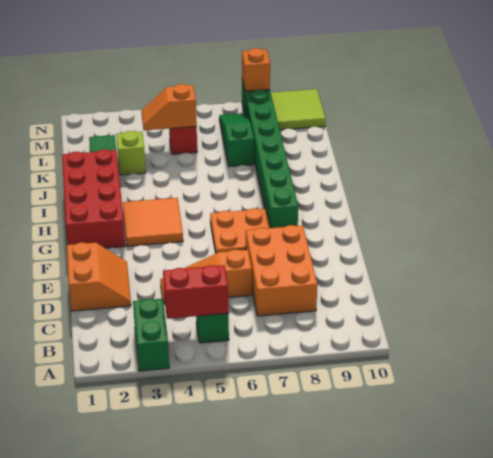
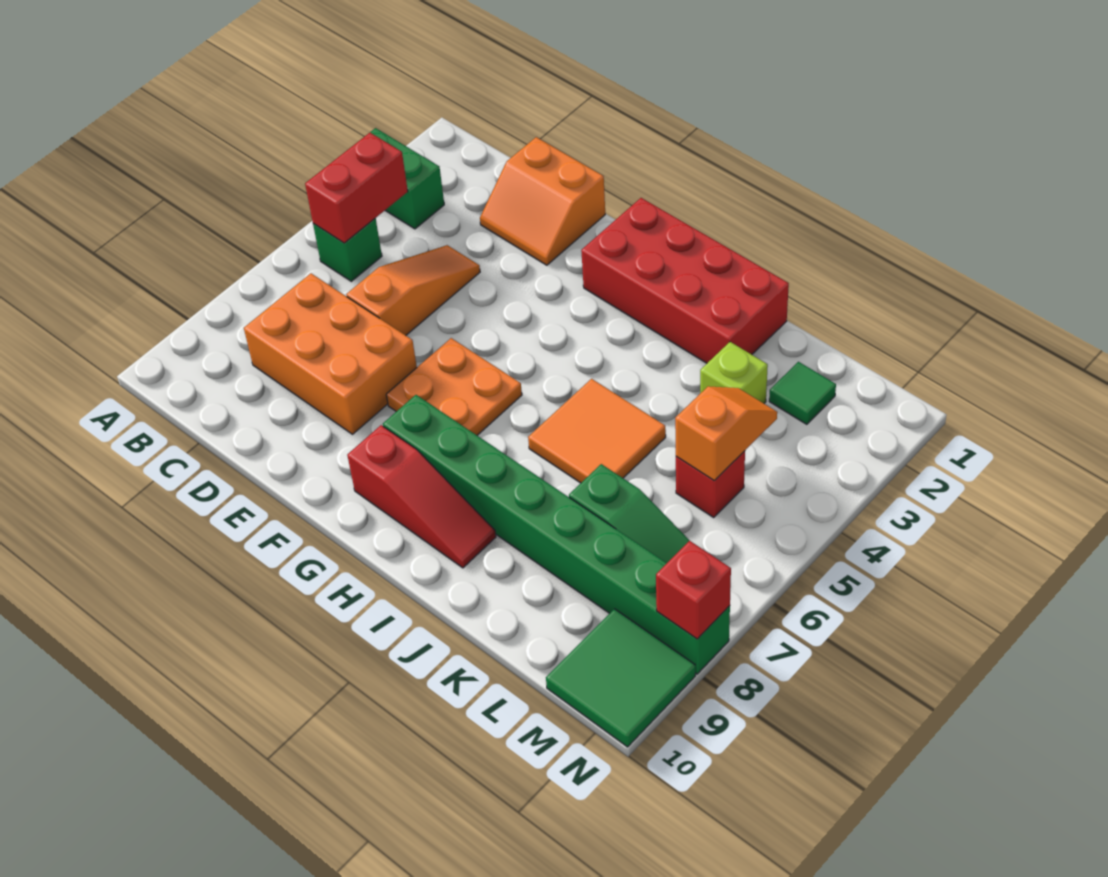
orange 2x2 tile [123,198,183,246] -> orange 2x2 tile moved to [528,379,666,483]
none -> red 1x3 slope [347,425,496,568]
lime 2x2 tile [271,89,326,130] -> green 2x2 tile [546,609,695,747]
orange 1x1 brick [242,48,270,91] -> red 1x1 brick [656,541,731,639]

